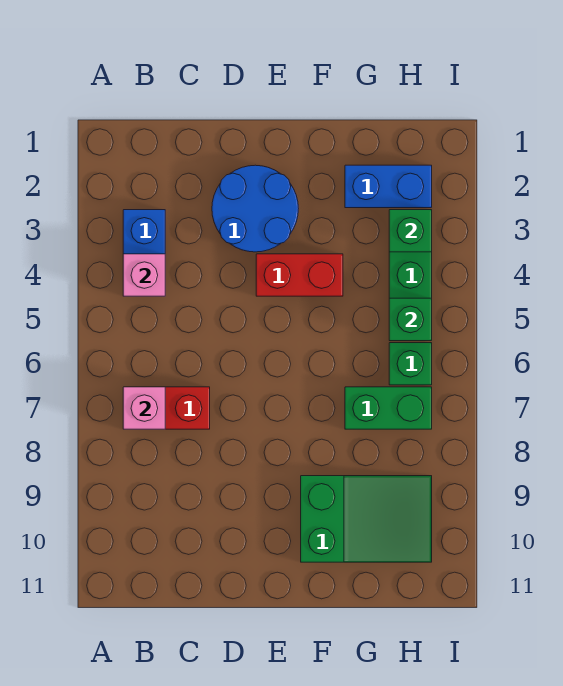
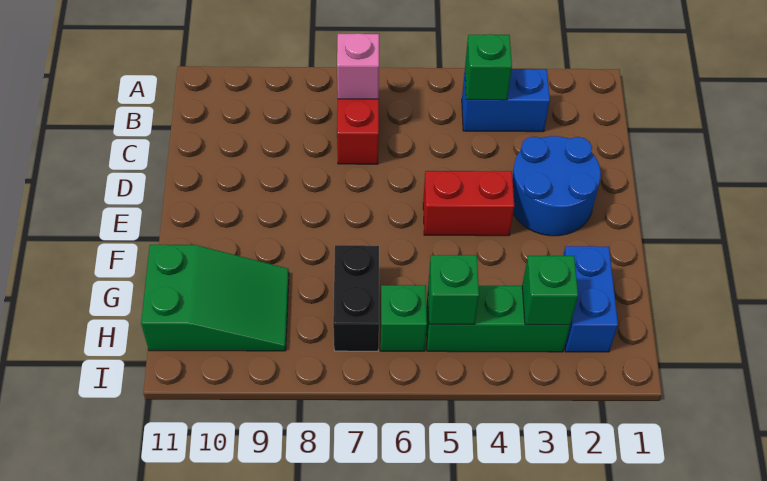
pink 1x1 brick [123,254,165,296] -> green 1x1 brick [465,34,512,100]
red 1x2 brick [256,254,343,296] -> red 1x2 brick turned to [423,171,514,236]
green 2x3 slope [301,476,432,562] -> green 2x3 slope turned to [141,245,289,351]
green 1x2 brick [345,387,432,429] -> black 1x2 brick [333,245,379,351]

